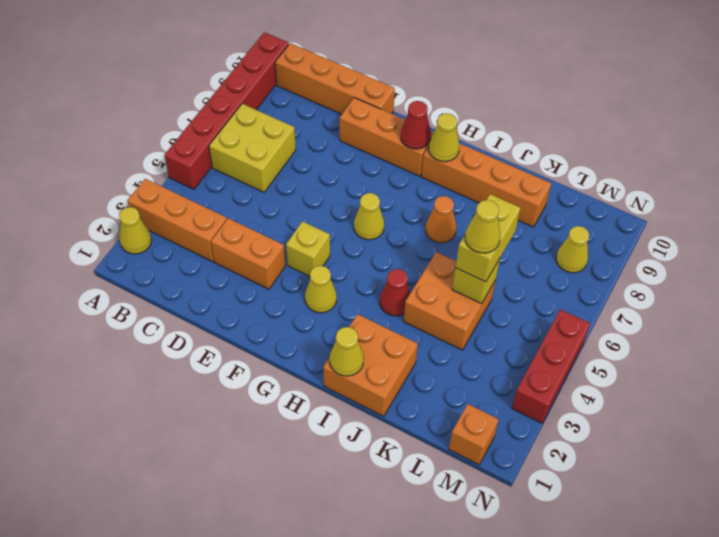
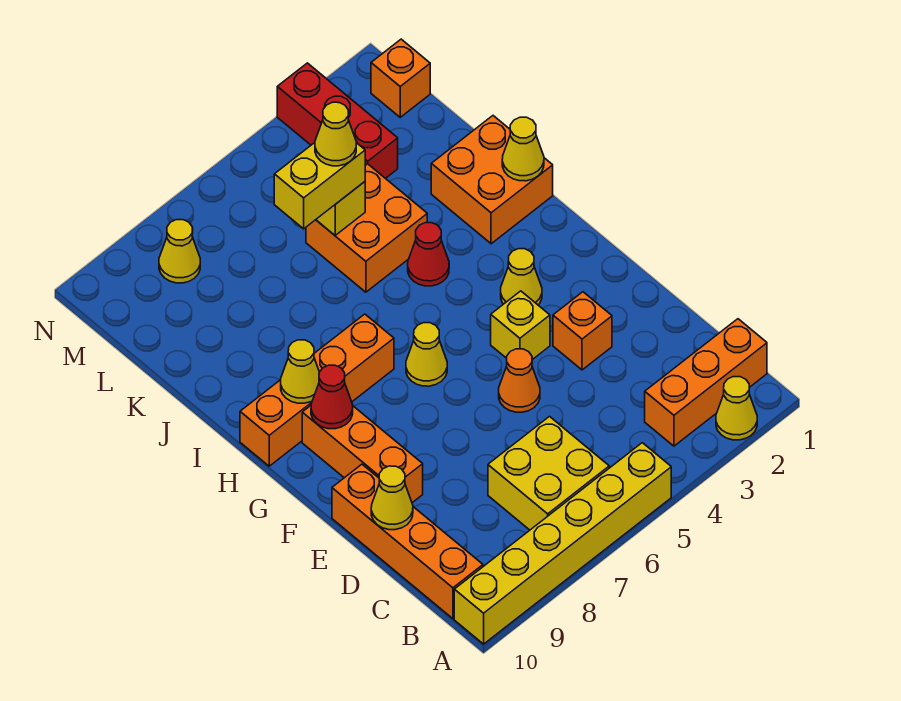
orange 1x3 brick [128,179,227,262] -> orange 1x3 brick turned to [645,319,767,446]
red 1x6 brick [164,32,289,189] -> yellow 1x6 brick [454,443,671,644]
orange 1x2 brick [211,218,285,289] -> orange 1x1 brick [553,292,612,370]
none -> yellow 1x1 cone [371,466,413,530]
orange 1x4 brick [421,143,551,227] -> orange 1x4 brick turned to [240,314,394,466]
orange 1x1 cone [426,196,456,243] -> orange 1x1 cone moved to [499,349,540,412]
red 1x3 brick [512,309,590,423] -> red 1x3 brick turned to [277,63,398,179]

